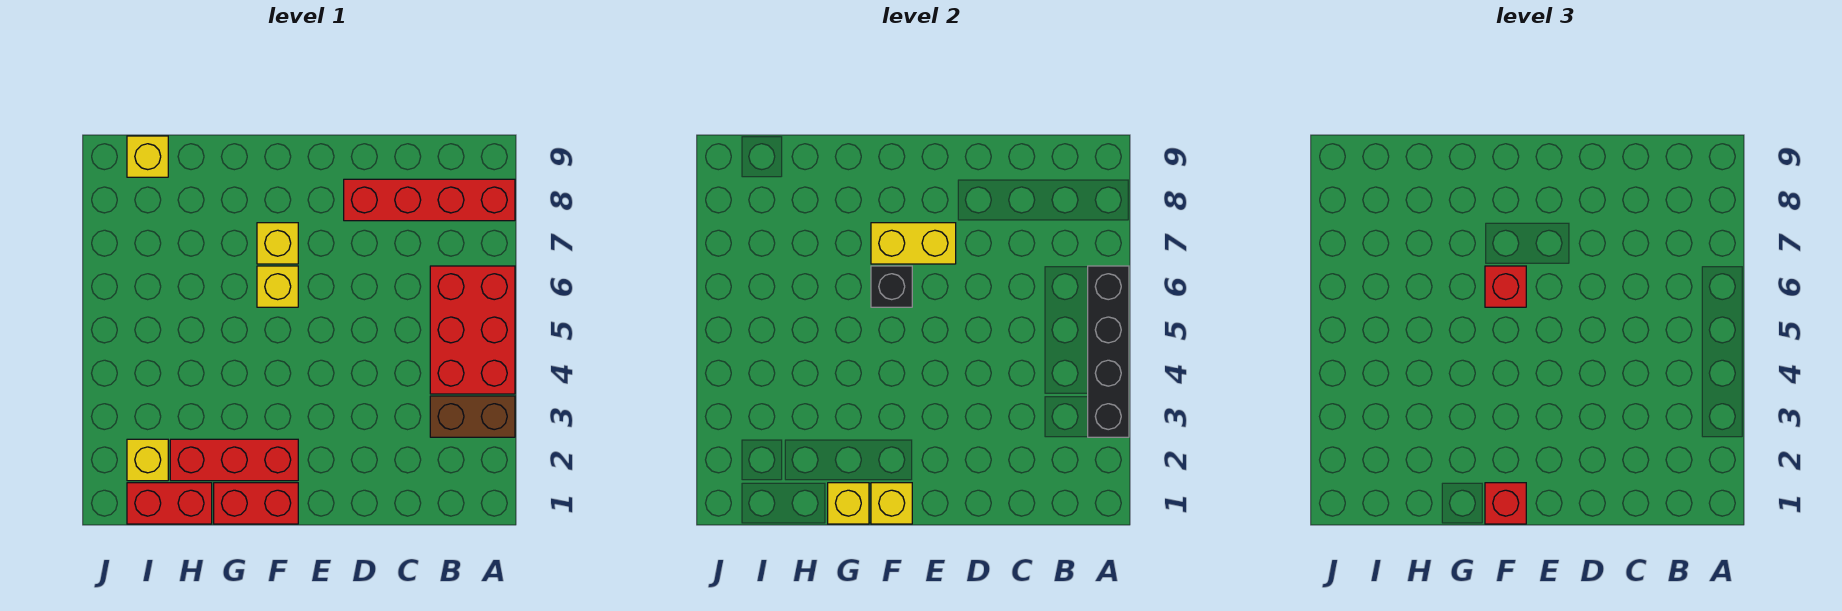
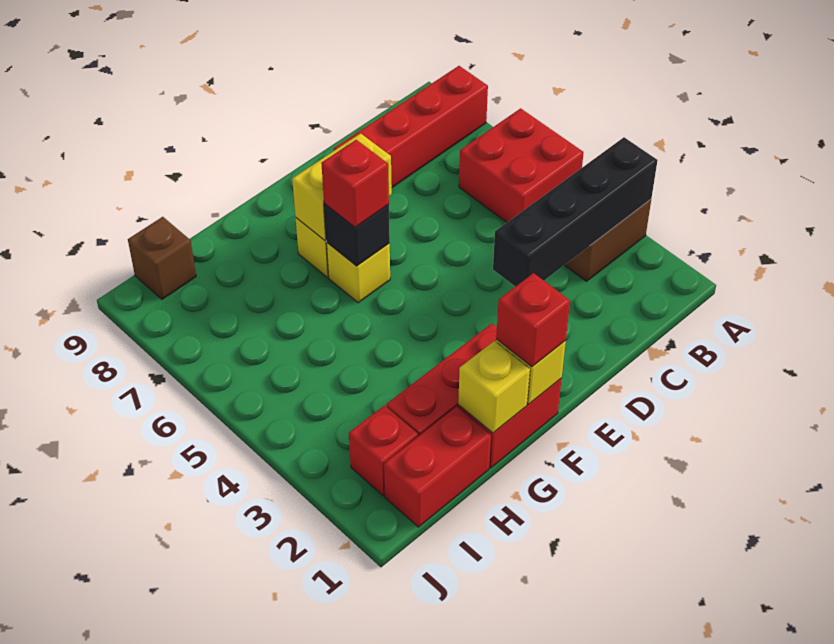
black 1x4 brick [1088,266,1129,437] -> black 1x4 brick turned to [493,137,658,287]
red 2x3 brick [430,266,515,394] -> red 2x2 brick [459,108,584,222]
yellow 1x1 brick [127,439,168,481] -> red 1x1 brick [349,405,418,496]
yellow 1x1 brick [127,136,168,177] -> brown 1x1 brick [128,217,196,299]

